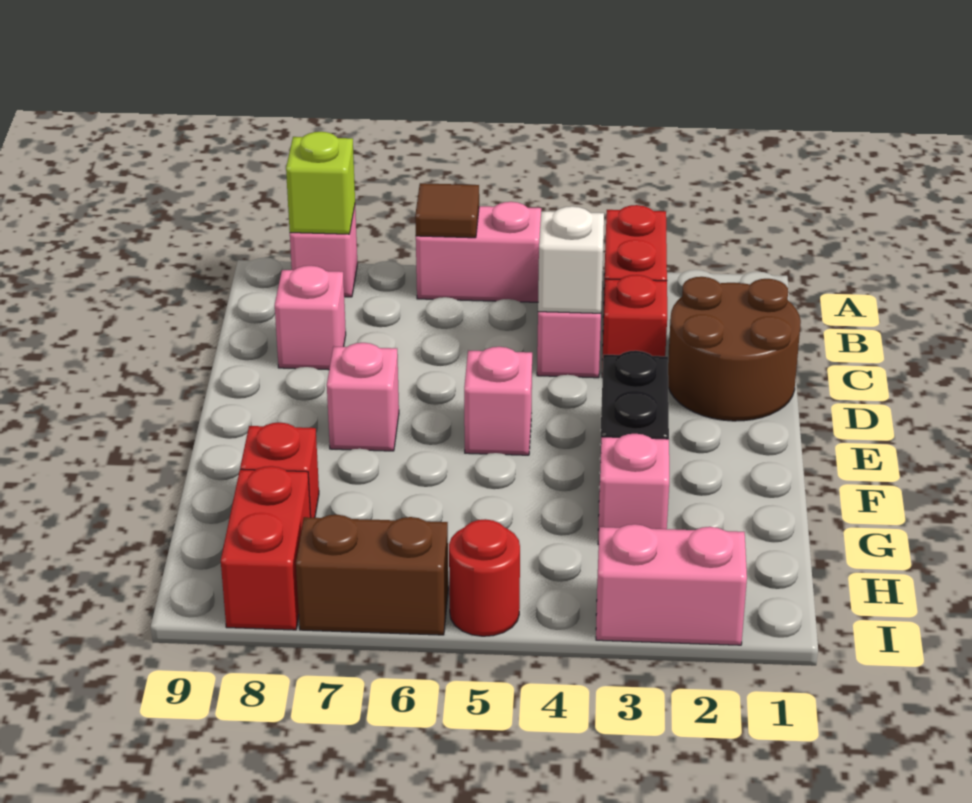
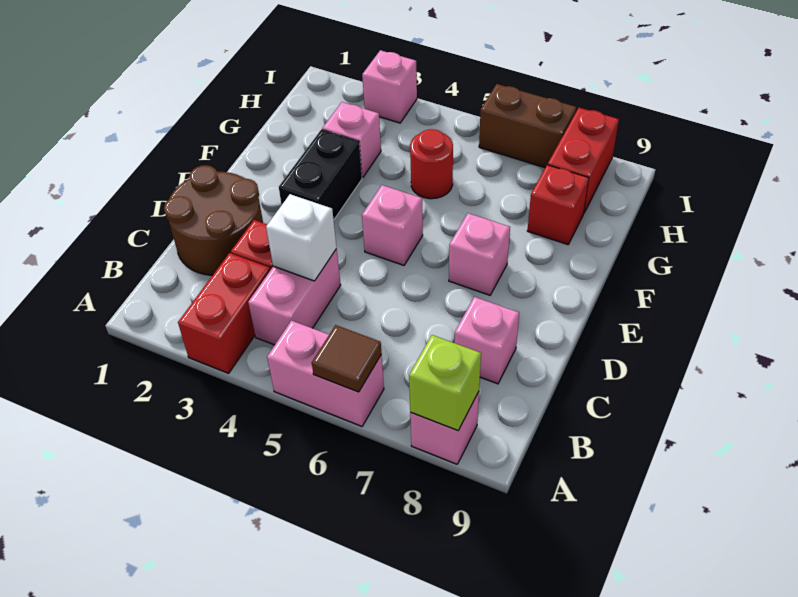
pink 1x2 brick [596,524,747,645] -> pink 1x1 brick [362,50,417,123]
red 1x1 round brick [449,519,520,636] -> red 1x1 round brick moved to [410,129,453,199]

